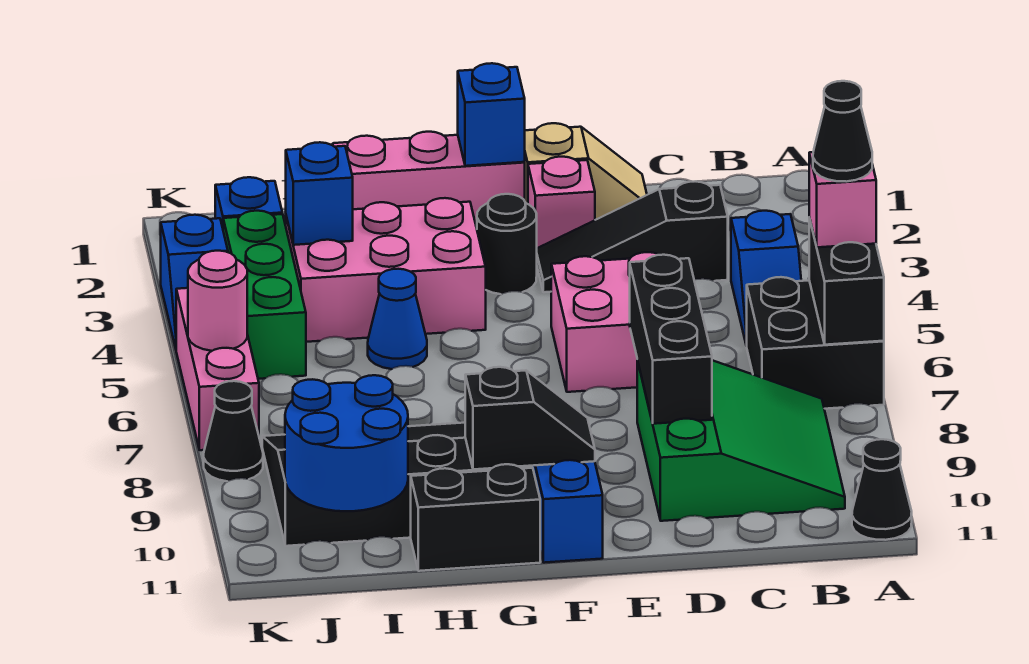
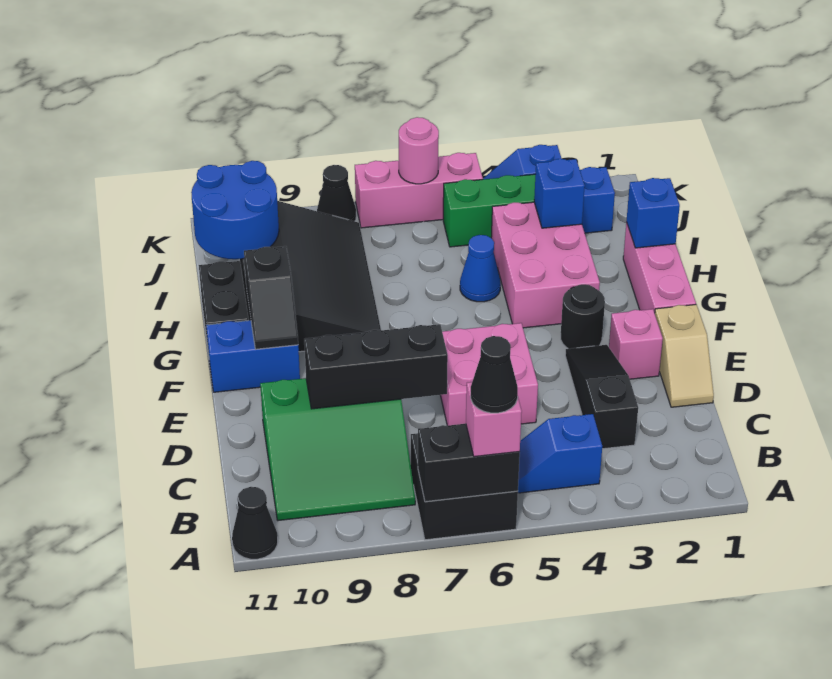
blue 1x1 brick [458,63,525,166] -> blue 1x1 brick moved to [627,178,680,248]

